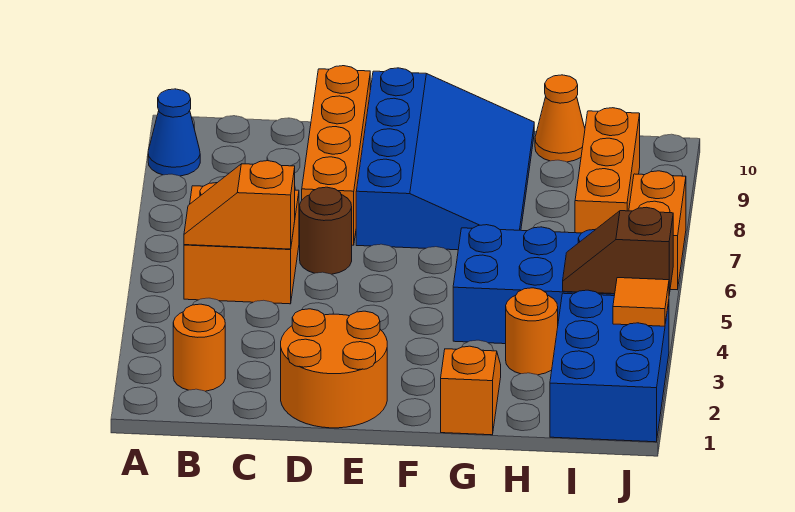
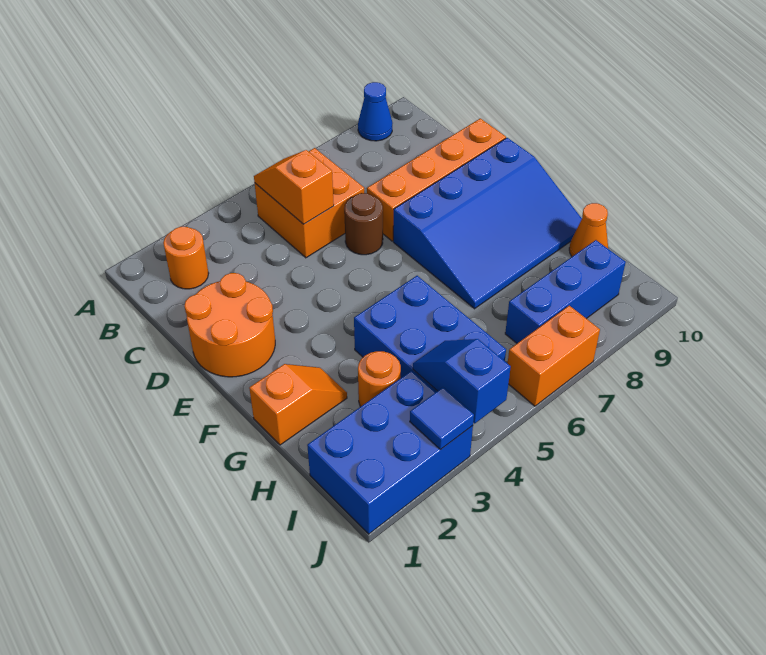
brown 1x2 slope [563,207,673,294] -> blue 1x2 slope [413,339,511,423]
orange 1x3 brick [575,108,640,233] -> blue 1x3 brick [505,240,626,343]
orange 1x1 tile [613,278,669,326] -> blue 1x1 tile [410,388,474,450]

